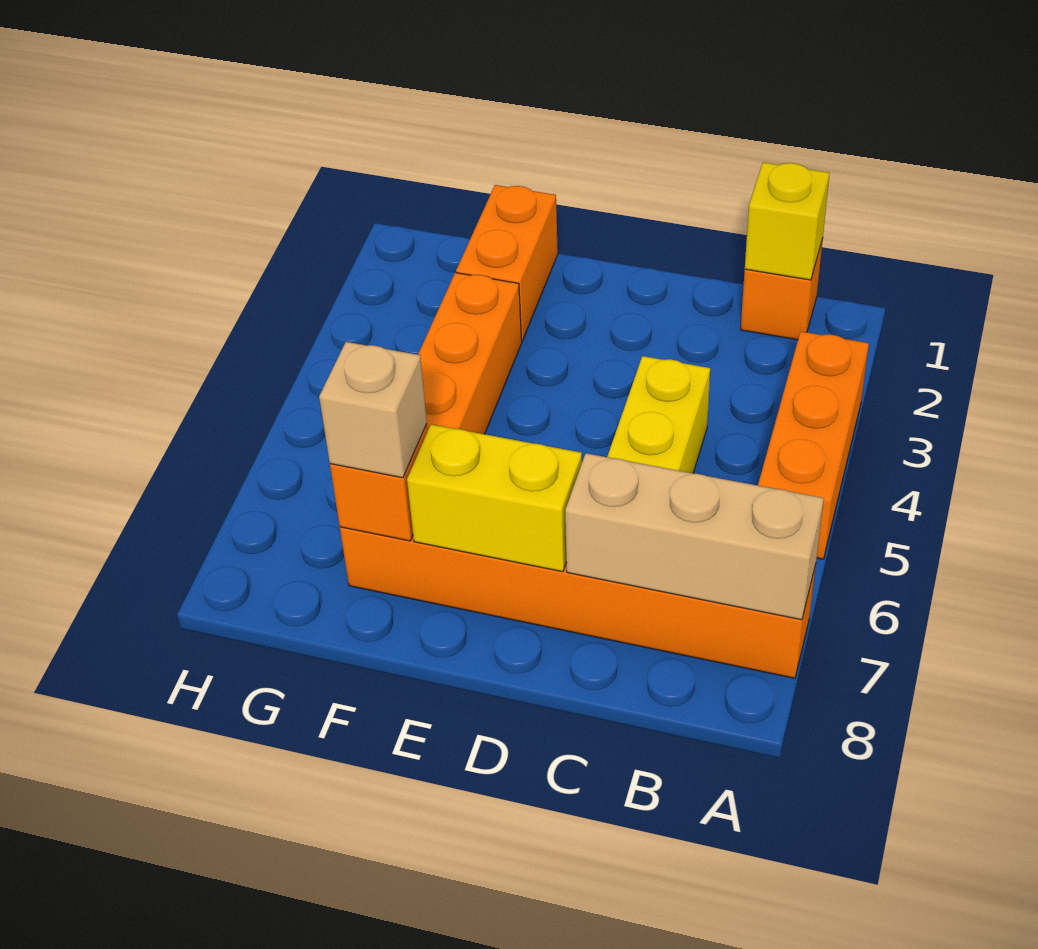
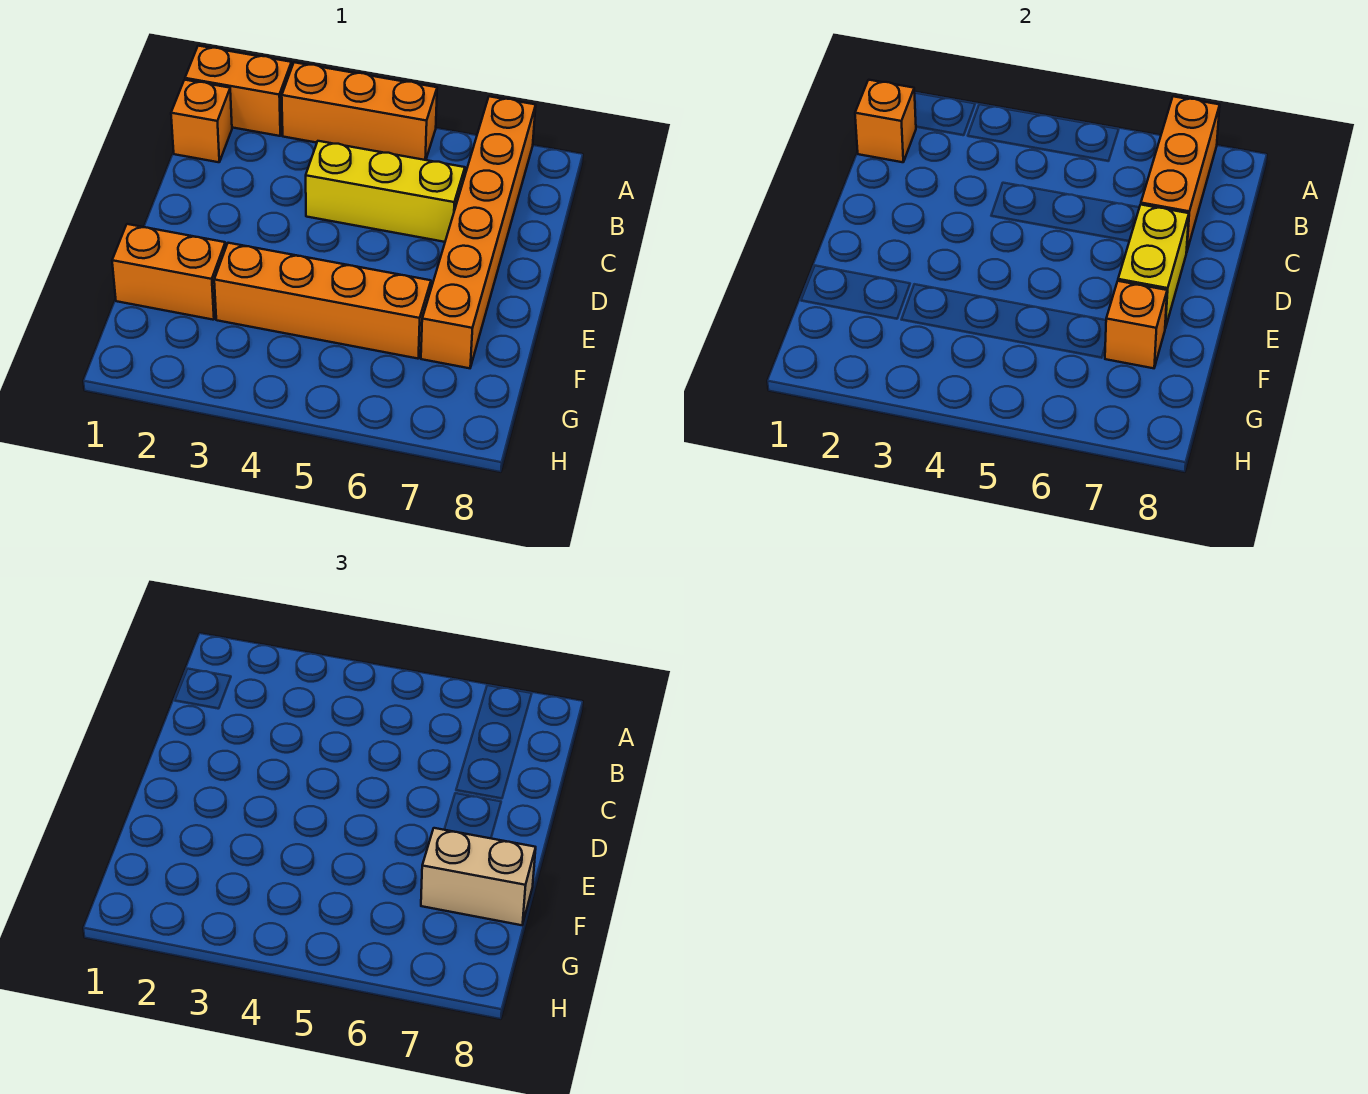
none -> orange 1x2 brick [185,46,292,136]
tan 1x3 brick [565,453,824,620] -> orange 1x3 brick [1141,96,1220,250]
yellow 1x1 brick [745,162,830,280] -> orange 1x1 brick [855,80,916,162]
tan 1x1 brick [319,342,427,478] -> tan 1x2 brick [421,828,536,925]

